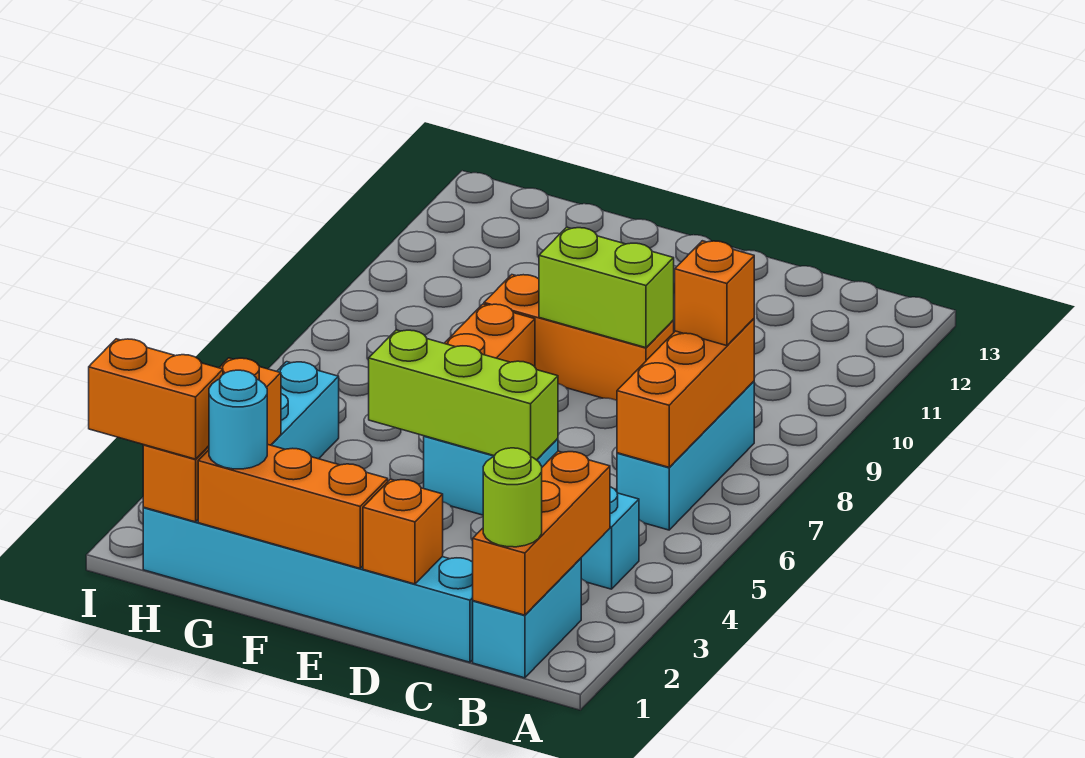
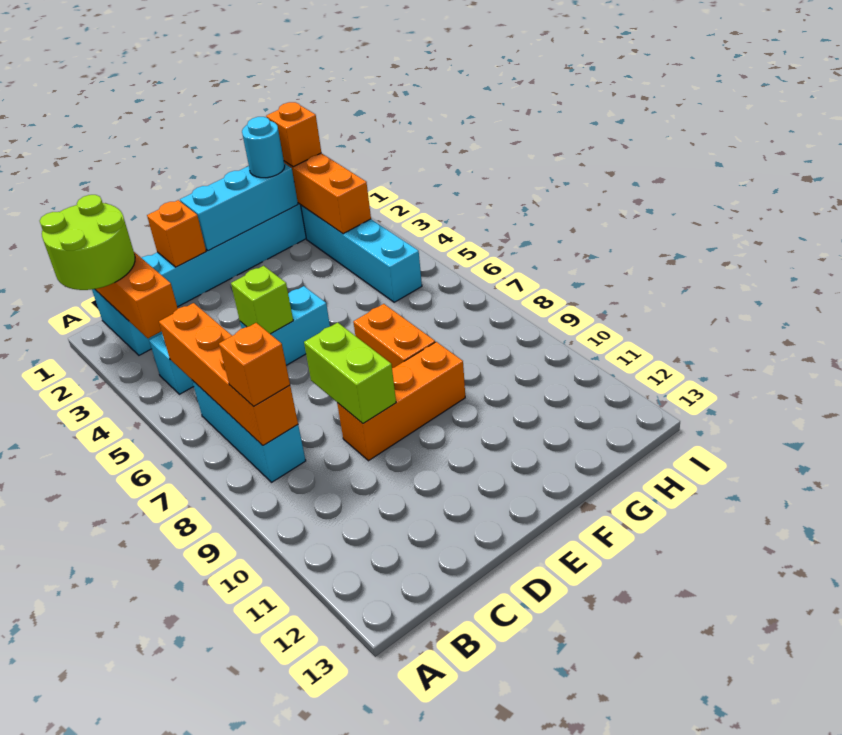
lime 1x1 round brick [483,448,542,547] -> lime 2x2 round brick [40,195,135,290]
orange 1x3 brick [617,319,754,467] -> orange 1x4 brick [159,303,298,445]
lime 1x3 brick [369,330,558,460] -> lime 1x1 brick [231,266,293,334]
lime 1x2 brick [539,227,674,348] -> lime 1x2 brick turned to [304,322,396,424]
orange 1x3 brick [198,444,388,568] -> cyan 1x3 brick [180,163,298,251]
orange 1x2 brick [89,339,223,459] -> orange 1x1 brick [266,102,321,167]

